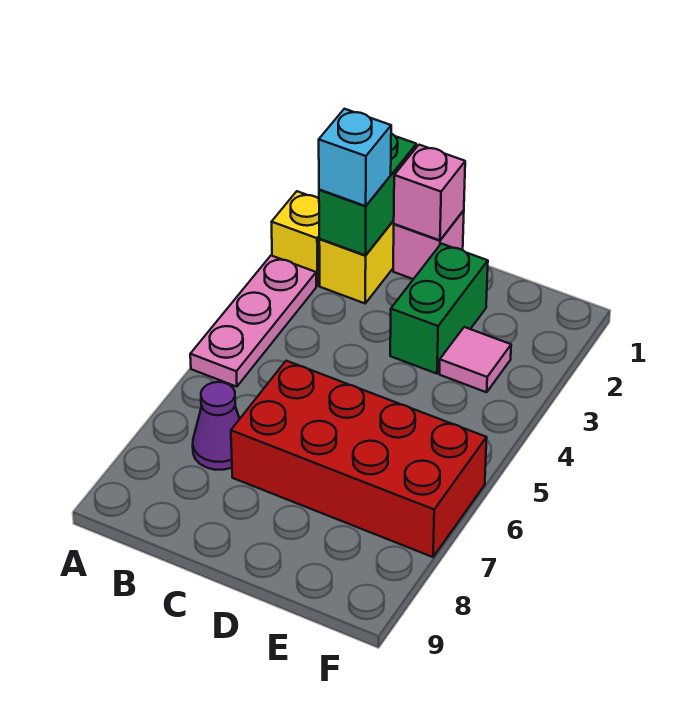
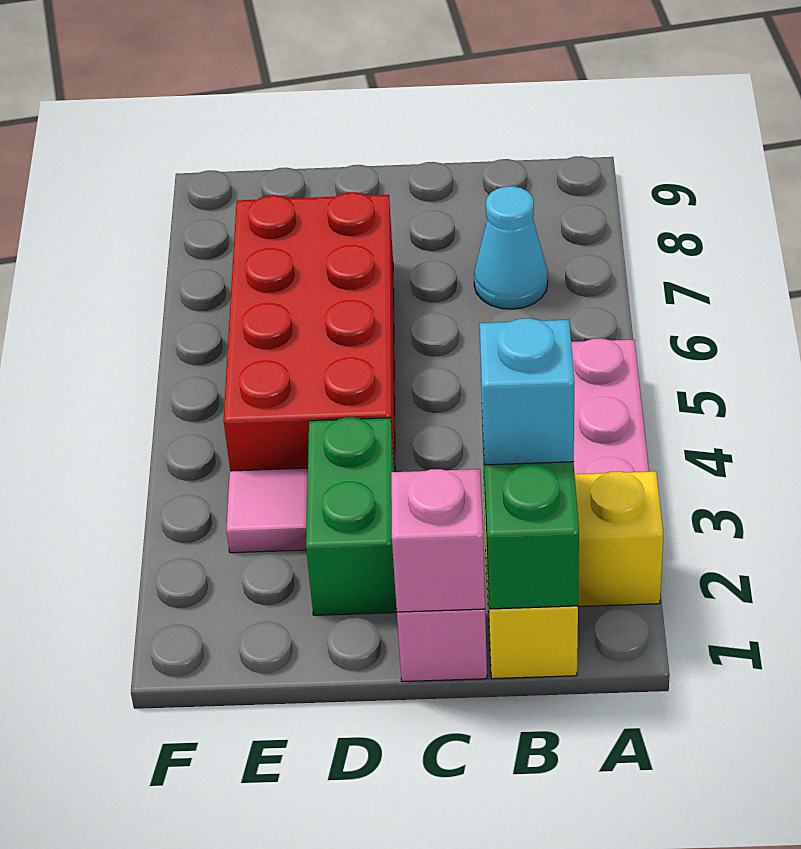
purple 1x1 cone [193,382,239,470] -> cyan 1x1 cone [474,186,548,309]
red 2x4 brick [231,361,487,557] -> red 2x4 brick turned to [224,192,395,472]

